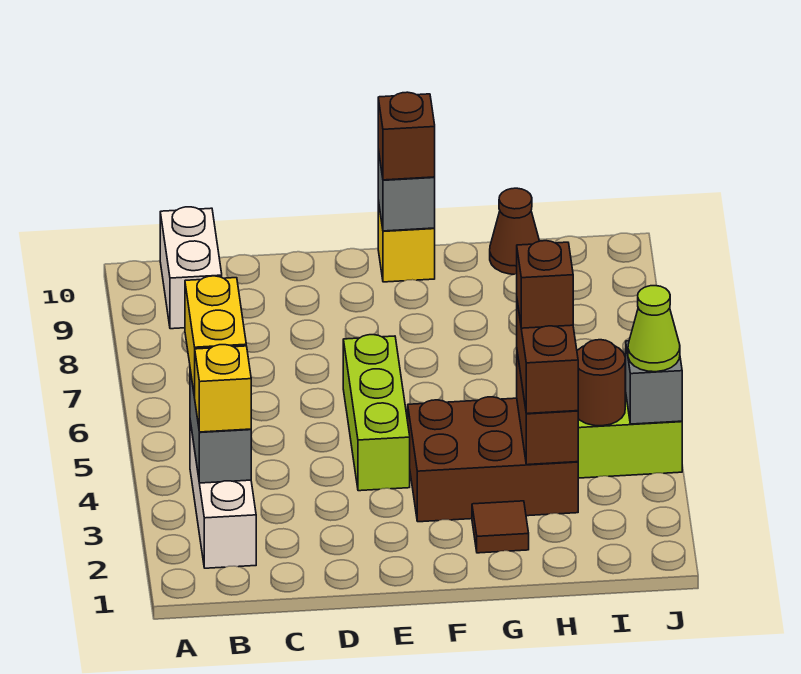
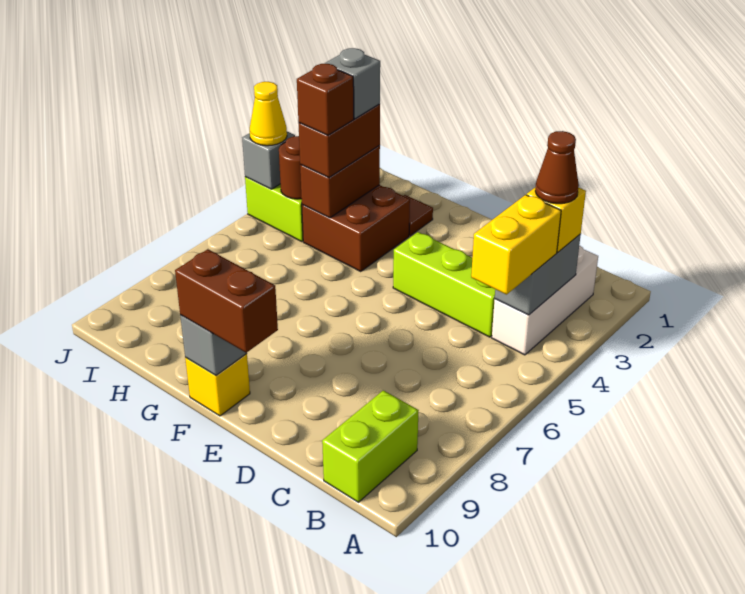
white 1x2 brick [160,207,222,329] -> lime 1x2 brick [322,390,419,502]
lime 1x3 brick [343,335,410,491] -> lime 1x3 brick turned to [393,232,495,337]
brown 2x3 brick [408,397,578,522] -> brown 2x2 brick [302,185,410,272]
brown 1x1 brick [378,92,435,180] -> brown 1x2 brick [175,249,278,353]
none -> grey 1x1 brick [325,48,380,119]
brown 1x1 cone [490,188,539,274] -> brown 1x1 cone moved to [535,131,579,204]
lime 1x1 cone [628,286,680,372] -> yellow 1x1 cone [250,82,287,146]

